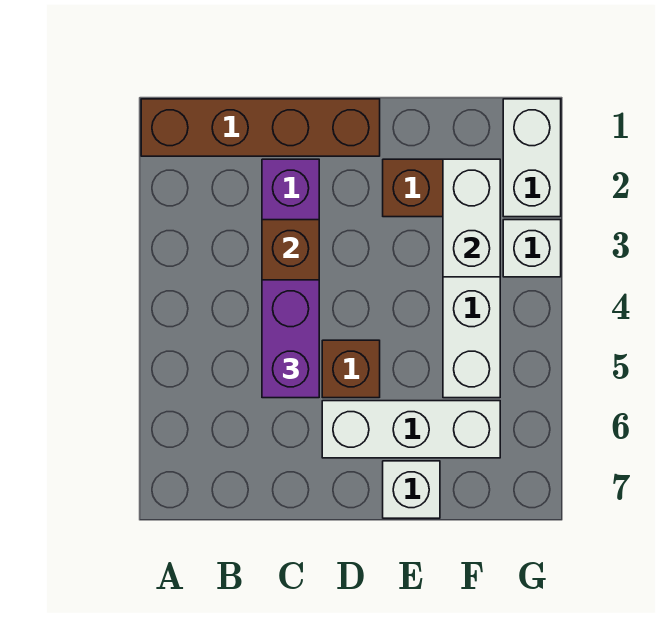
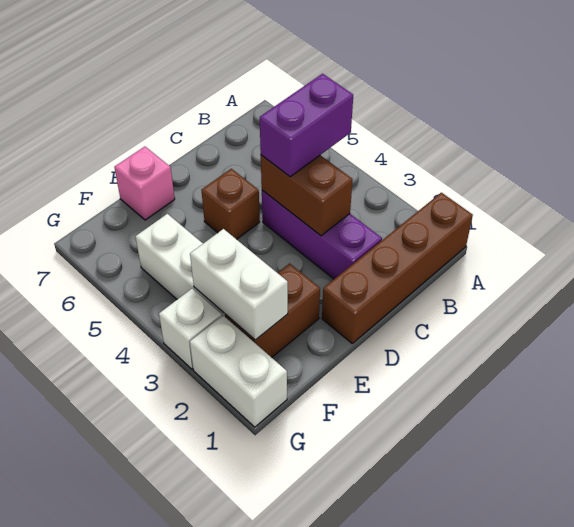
purple 1x2 brick [262,280,319,398] -> purple 1x2 brick turned to [260,74,353,177]
white 1x3 brick [322,401,500,458] -> none
white 1x1 brick [383,461,440,518] -> pink 1x1 brick [114,147,175,220]

